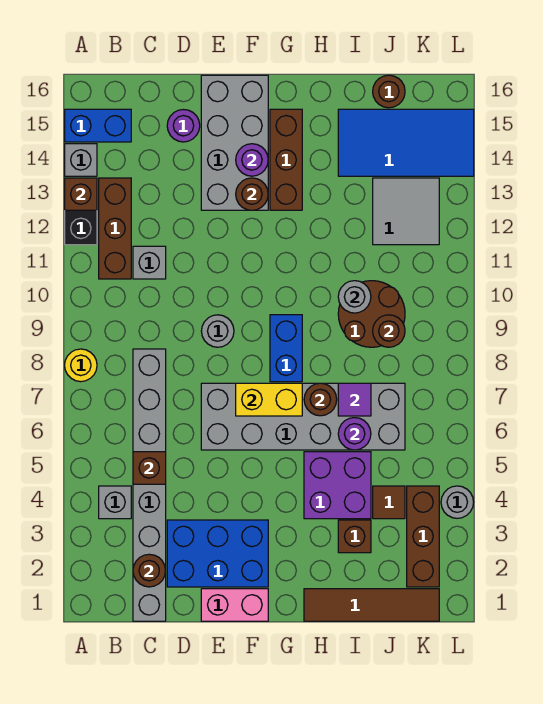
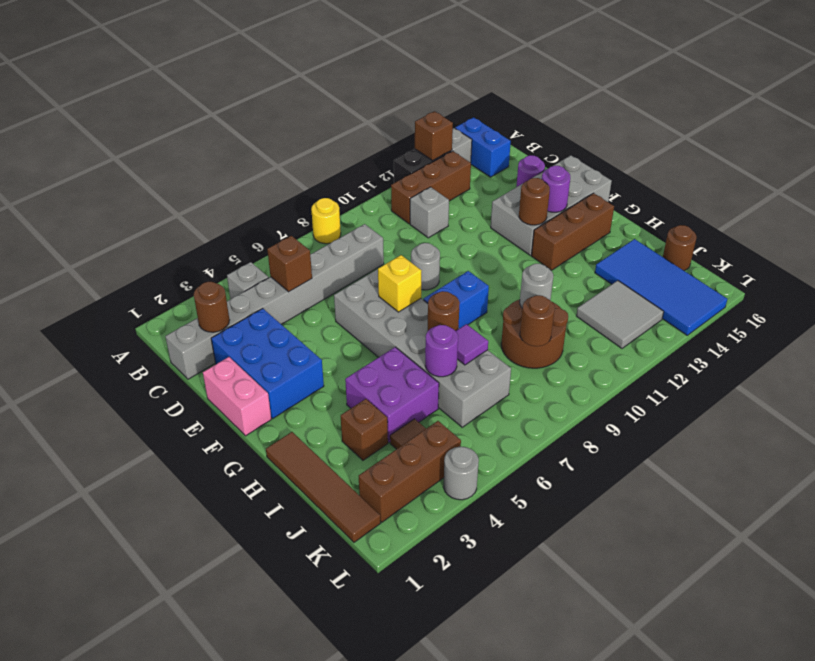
yellow 1x2 brick [236,383,302,416] -> yellow 1x1 brick [378,255,421,312]

